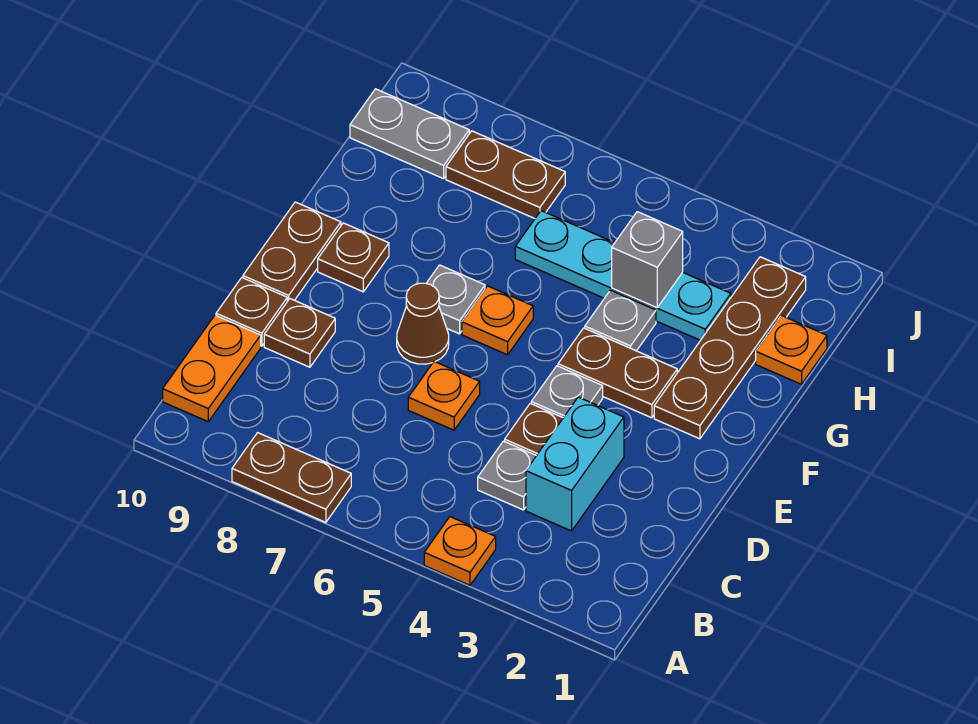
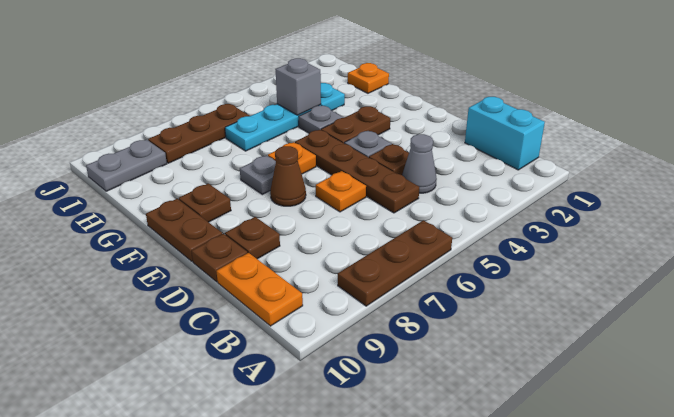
orange 1x1 plate [424,517,496,585] -> none
brown 1x2 plate [232,433,351,522] -> brown 1x3 plate [338,220,452,306]
cyan 1x2 brick [526,397,624,531] -> cyan 1x2 brick moved to [465,97,545,170]
grey 1x1 plate [478,441,536,510] -> grey 1x1 cone [402,134,437,193]
brown 1x4 plate [654,257,806,439] -> brown 1x4 plate moved to [295,130,419,213]
brown 1x2 plate [446,131,565,219] -> brown 1x3 plate [148,104,249,163]

